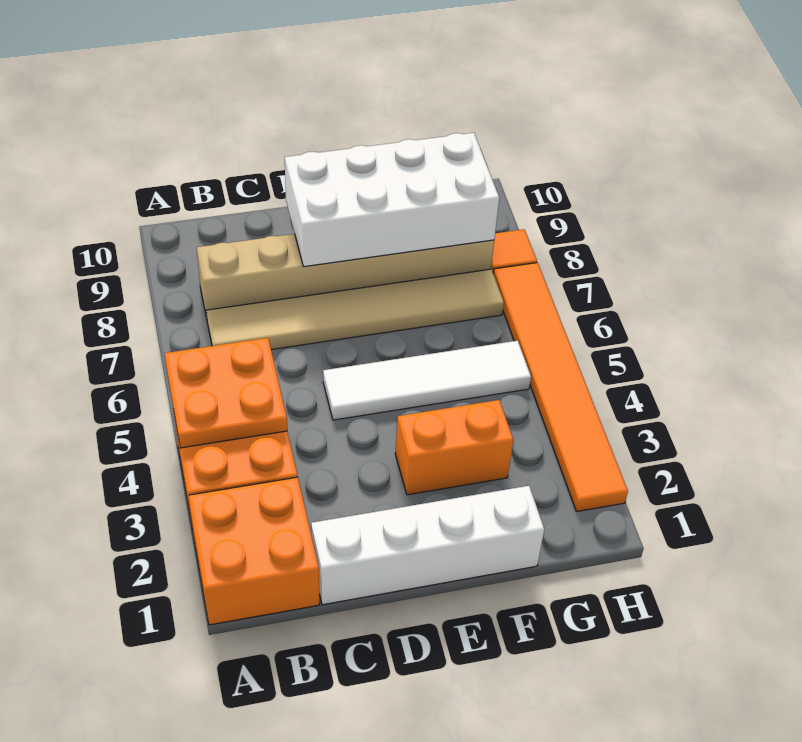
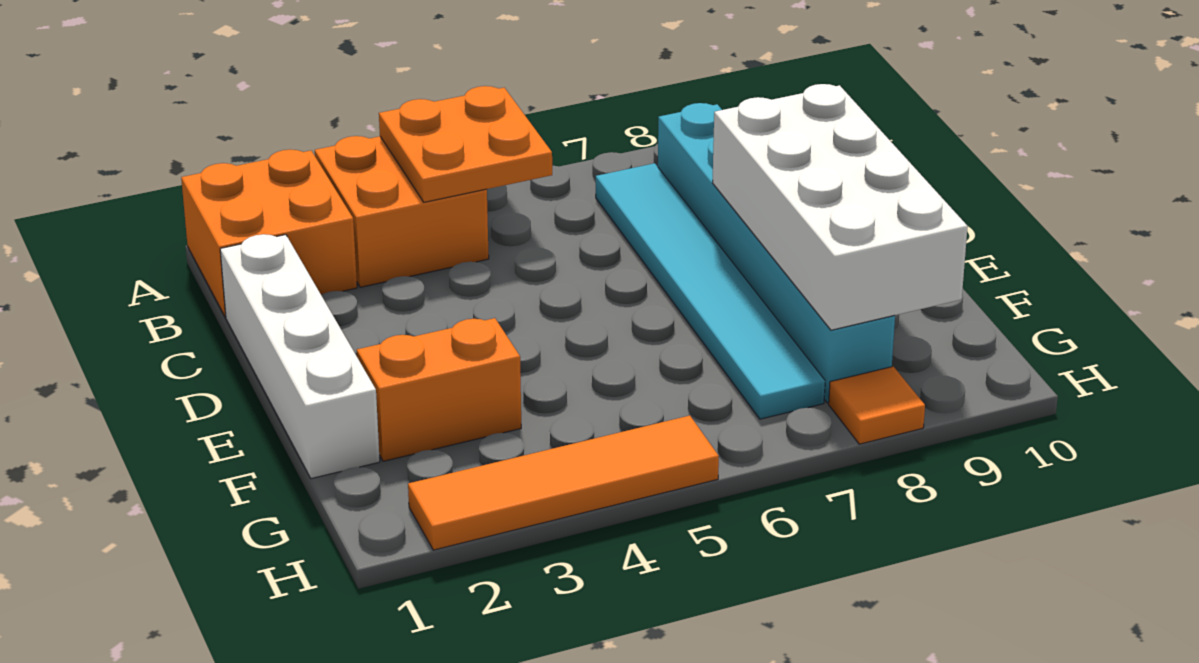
tan 1x6 tile [206,269,504,350] -> cyan 1x6 tile [596,163,825,419]
tan 1x6 brick [197,234,494,318] -> cyan 1x6 brick [658,103,895,403]
white 1x4 tile [323,341,531,420] -> none
orange 1x2 brick [395,400,513,495] -> orange 1x2 brick turned to [357,318,521,461]
orange 1x6 tile [493,263,628,512] -> orange 1x4 tile [408,416,719,550]

